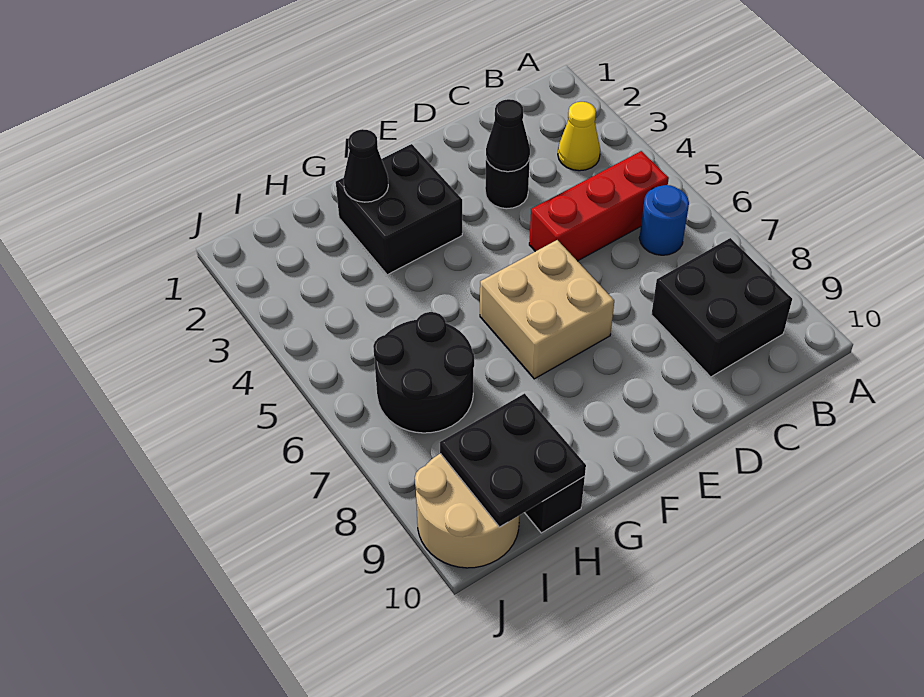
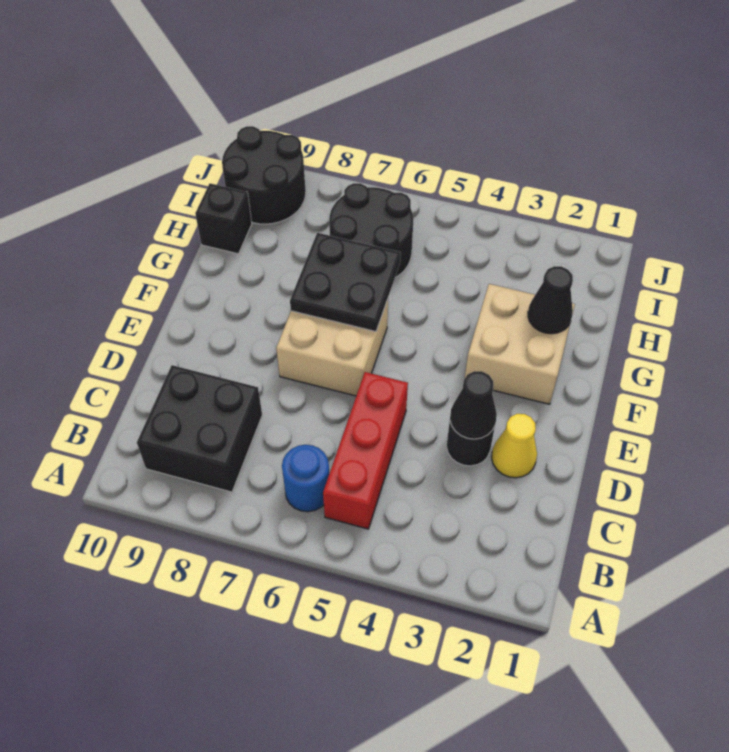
yellow 1x1 cone [558,102,600,171] -> yellow 1x1 cone moved to [492,414,537,478]
black 2x2 brick [336,144,462,275] -> tan 2x2 brick [465,284,575,404]
black 2x2 plate [440,394,586,527] -> black 2x2 plate moved to [290,233,401,331]
tan 2x2 round brick [415,454,520,568] -> black 2x2 round brick [222,126,306,224]

